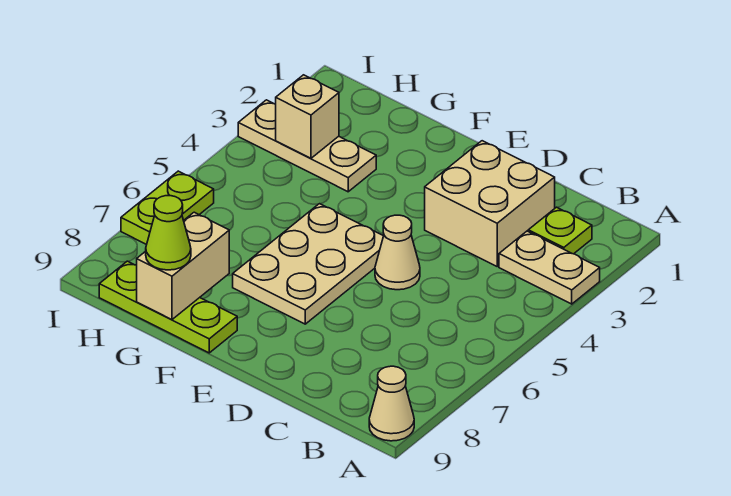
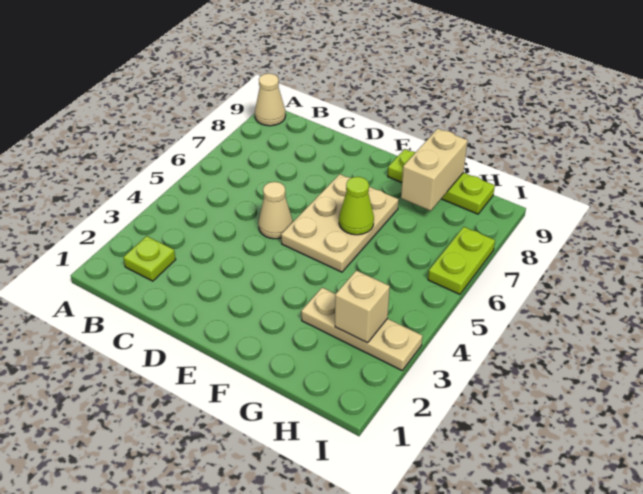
tan 1x2 plate [499,231,600,304] -> none
tan 2x2 brick [425,141,555,266] -> none
lime 1x1 cone [146,196,191,270] -> lime 1x1 cone moved to [339,177,374,235]

